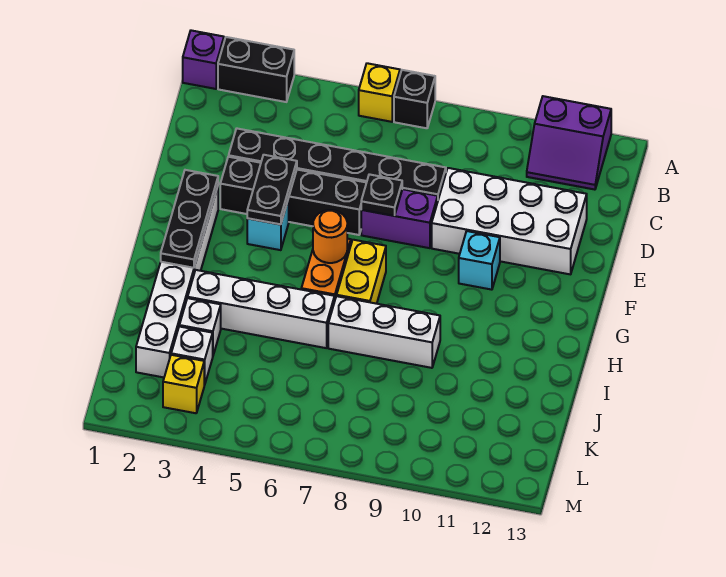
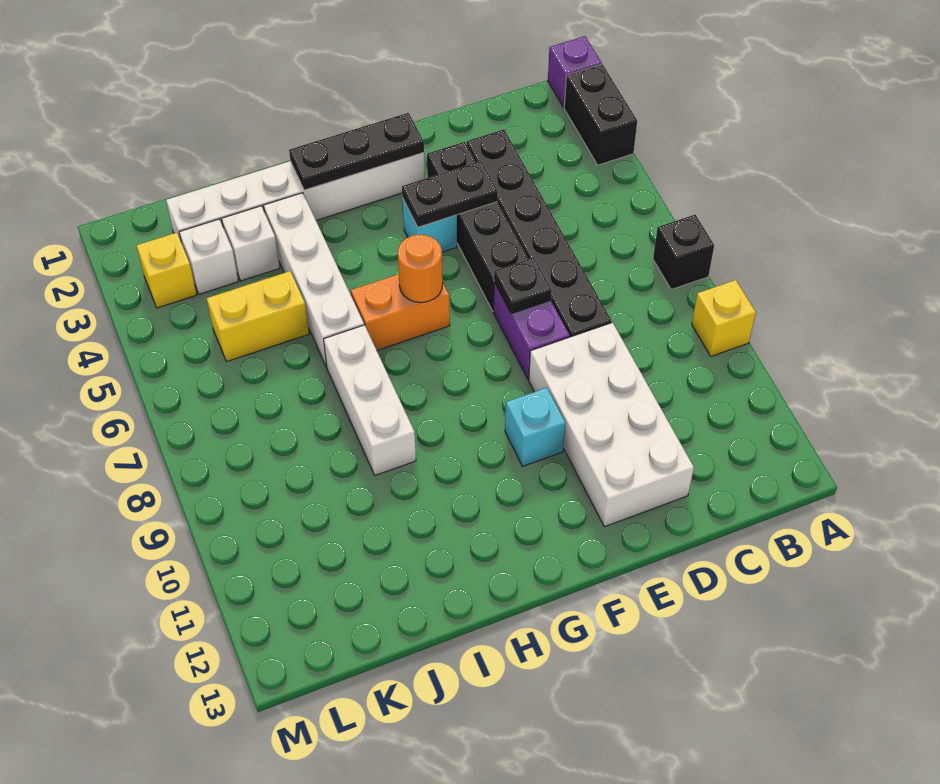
yellow 1x1 brick [359,63,400,122] -> yellow 1x1 brick moved to [692,280,756,356]
purple 2x2 slope [527,96,611,190] -> none
yellow 1x2 brick [337,240,386,304] -> yellow 1x2 brick moved to [207,271,309,362]

